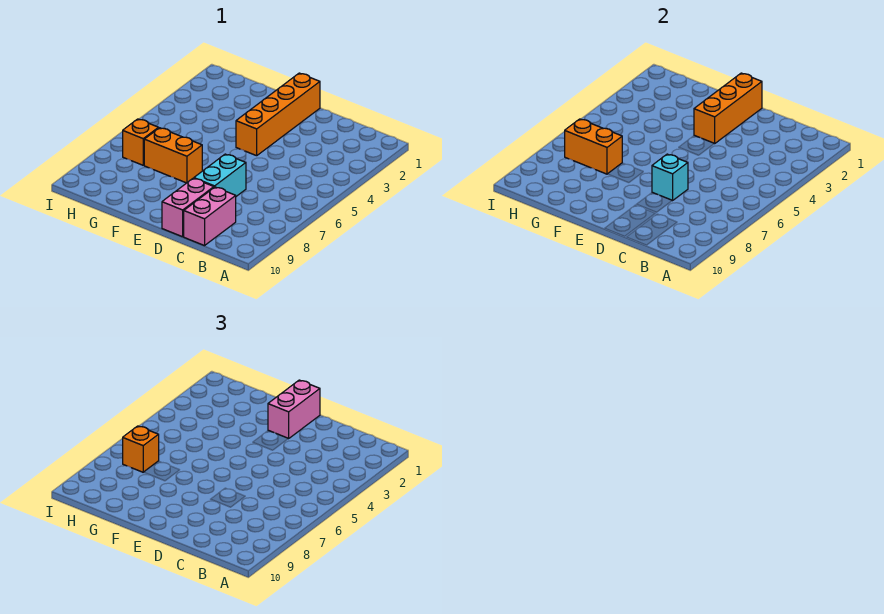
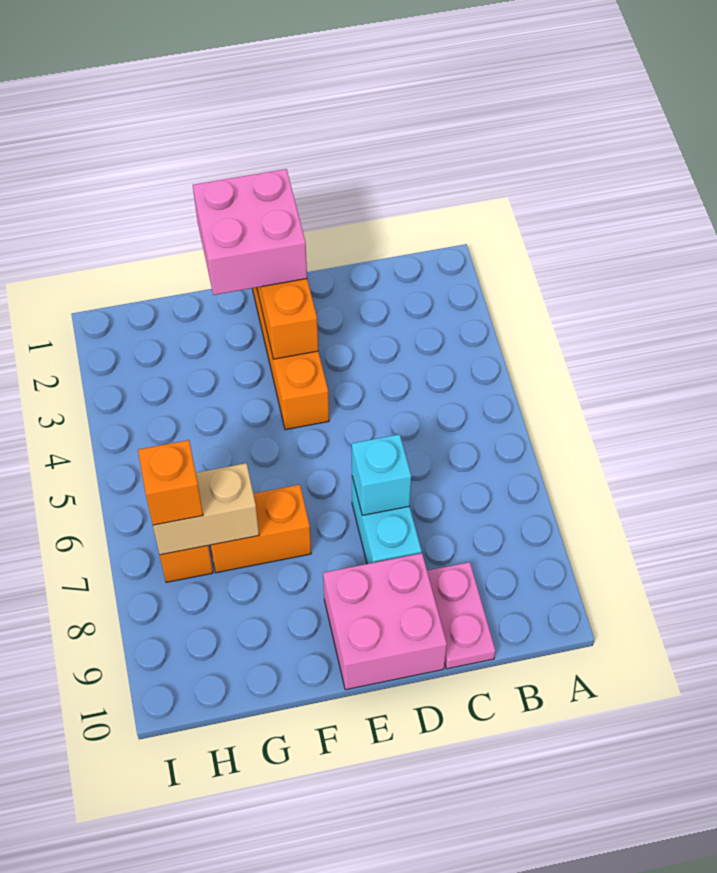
pink 1x2 brick [184,187,236,246] -> pink 1x2 plate [427,562,495,669]
pink 1x2 brick [162,178,214,237] -> pink 2x2 brick [323,553,447,690]
pink 1x2 brick [268,380,320,439] -> pink 2x2 brick [193,169,307,295]
orange 1x2 brick [565,119,622,174] -> tan 1x2 brick [153,463,259,555]

